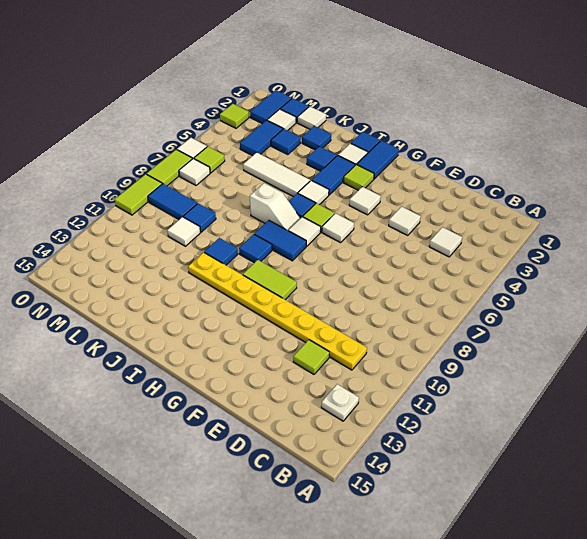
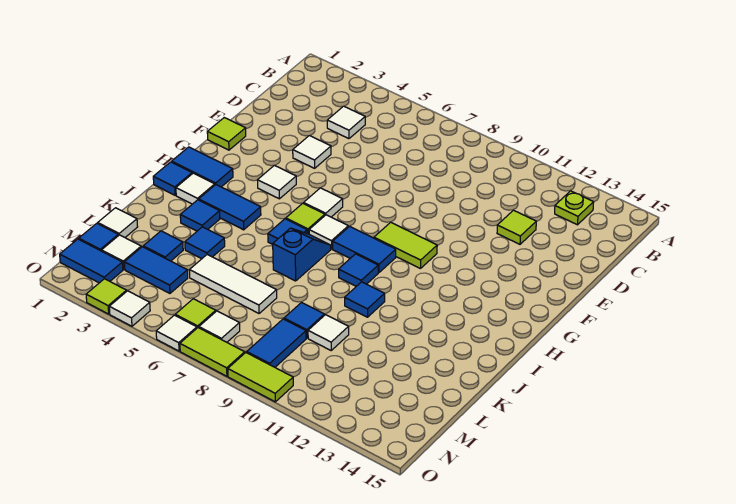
white 1x1 plate [321,384,359,421] -> lime 1x1 plate [555,191,594,225]
yellow 1x8 plate [188,252,367,370] -> none
lime 1x2 tile [243,260,297,300] -> lime 1x2 tile turned to [374,222,437,269]
lime 1x1 tile [343,164,374,190] -> lime 1x1 tile moved to [207,118,246,150]
blue 1x2 tile [254,220,306,261] -> blue 1x2 tile turned to [333,226,396,273]
white 1x1 tile [298,180,329,205] -> white 1x1 tile moved to [109,291,150,326]
white 1x2 slope [250,183,300,230] -> blue 1x2 slope [273,228,331,281]
white 1x3 tile [243,152,310,197] -> white 1x3 tile turned to [189,255,277,313]
blue 1x1 tile [302,126,331,150] -> blue 1x1 tile moved to [185,227,225,259]

